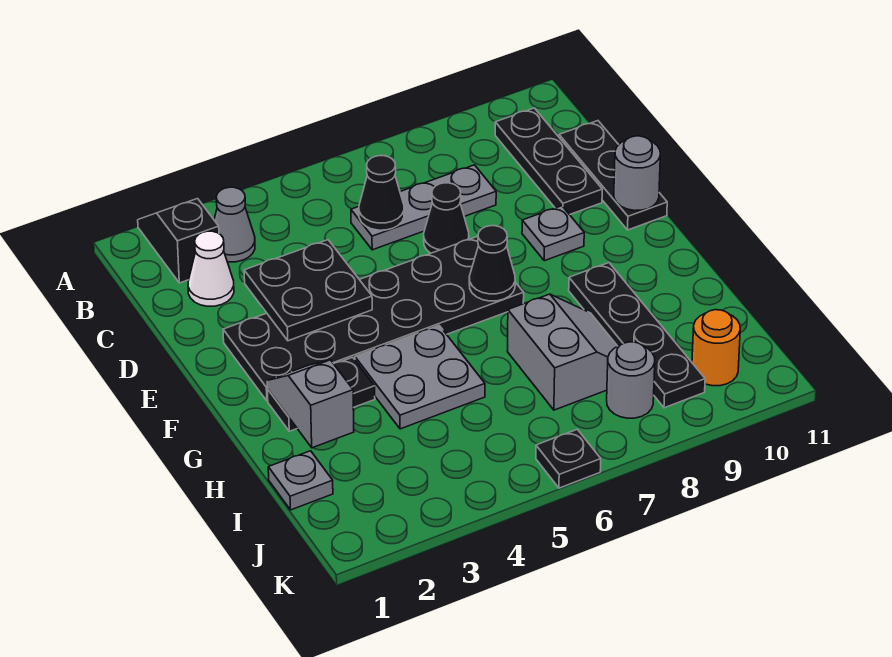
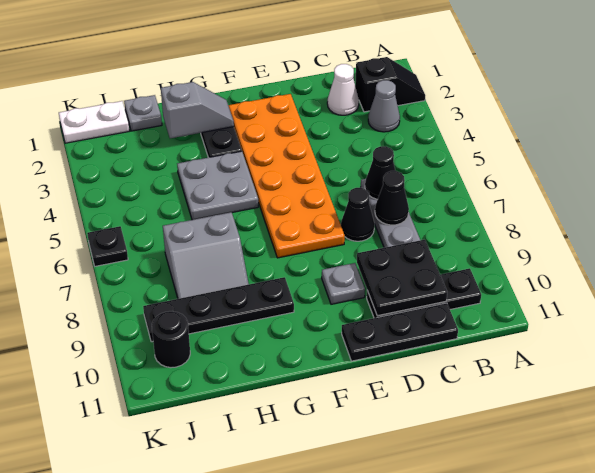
black 2x2 plate [244,240,372,341] -> black 2x2 plate moved to [357,240,447,316]
black 2x6 plate [223,236,524,401] -> orange 2x6 plate [228,94,345,258]
grey 1x1 round brick [614,136,660,211] -> none
black 1x1 cone [469,226,515,301] -> black 1x1 cone moved to [375,171,409,225]
none -> white 1x2 plate [59,101,129,143]
grey 1x1 round brick [607,342,655,418] -> none
orange 1x1 round brick [692,310,740,386] -> black 1x1 round brick [152,311,190,368]

